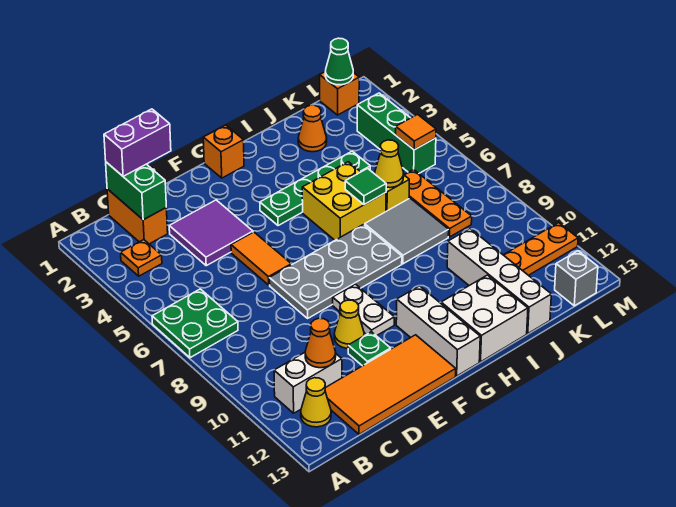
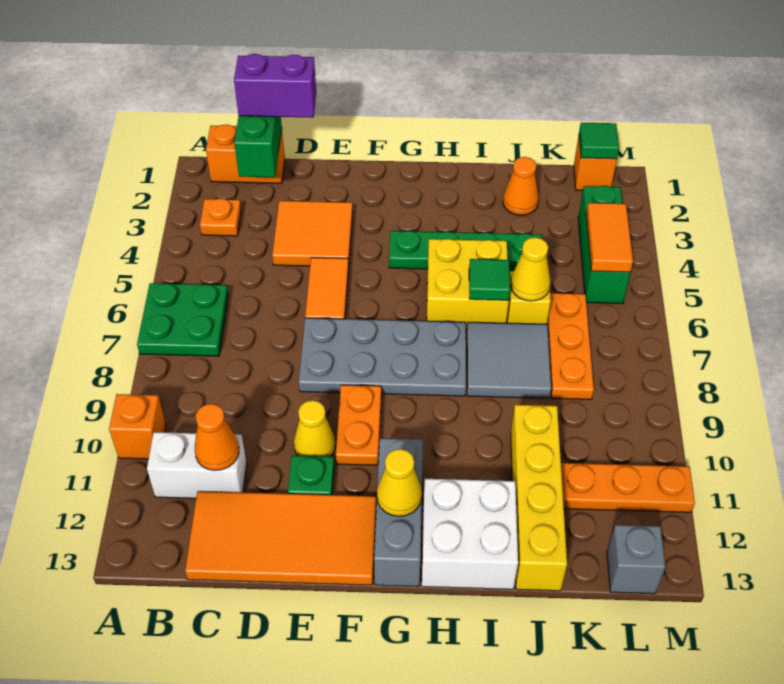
yellow 1x1 cone [301,378,331,427] -> yellow 1x1 cone moved to [377,449,422,516]
orange 1x2 brick [107,189,168,244] -> orange 1x2 brick turned to [206,125,285,183]
purple 2x2 tile [169,200,253,266] -> orange 2x2 tile [272,201,353,267]
white 1x2 plate [333,284,394,336] -> orange 1x2 plate [336,385,381,465]
orange 1x1 brick [203,125,244,178] -> orange 1x1 brick moved to [109,394,166,459]
white 1x3 brick [396,286,480,376] -> grey 1x3 brick [374,438,423,587]
white 1x4 brick [447,229,551,333] -> yellow 1x4 brick [511,405,567,591]
green 1x1 cone [325,38,353,85] -> green 1x1 tile [579,123,619,159]
orange 1x1 tile [396,114,436,150] -> orange 1x2 tile [586,203,633,272]

